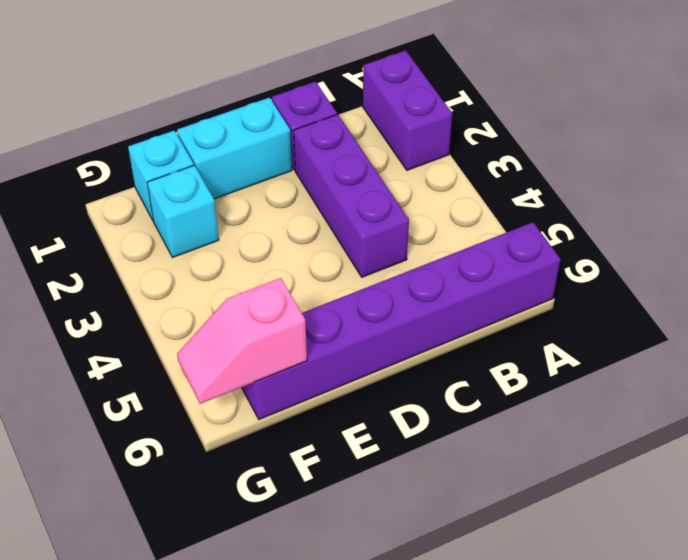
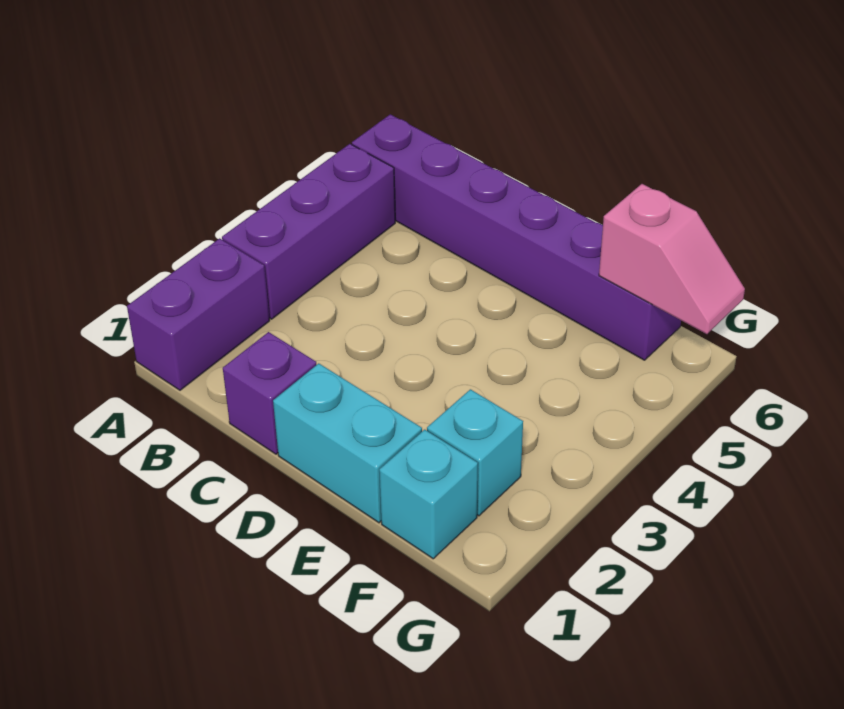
purple 1x3 brick [293,115,409,277] -> purple 1x3 brick moved to [222,144,395,319]

